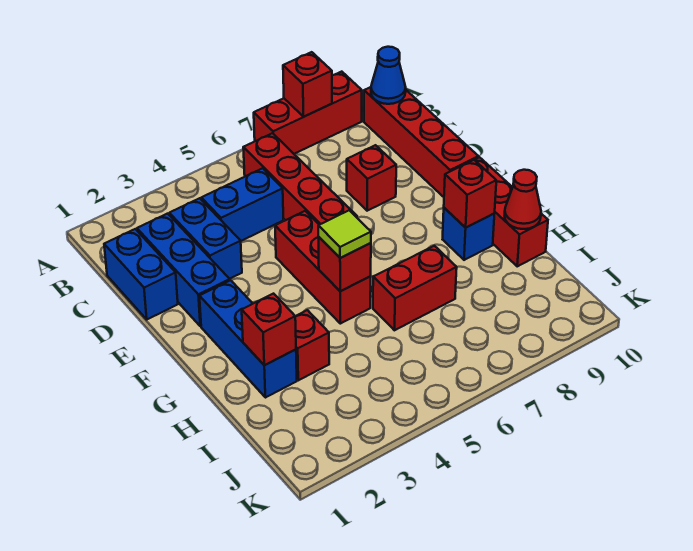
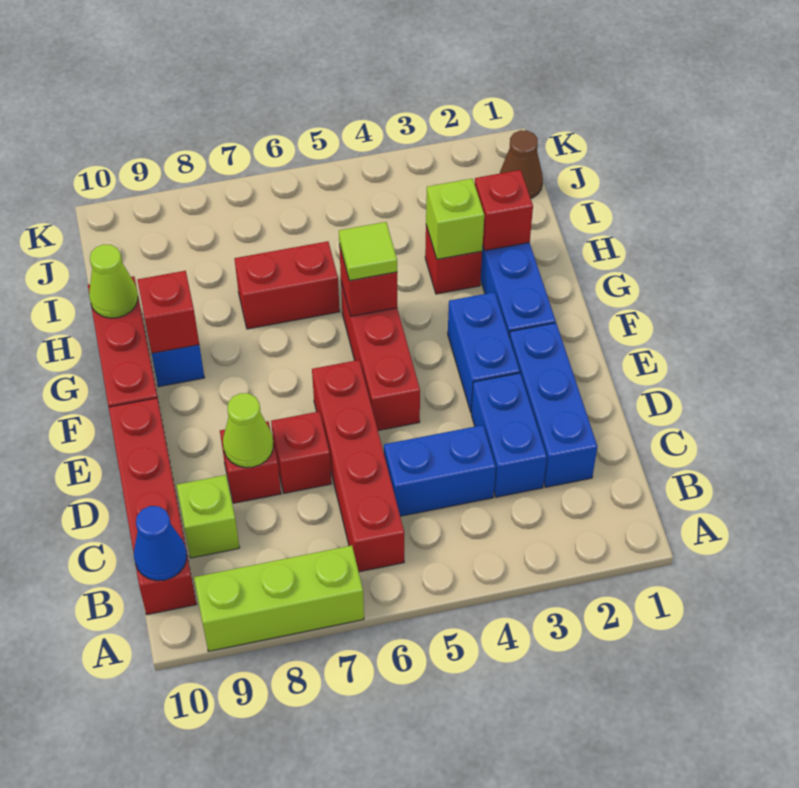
red 1x3 brick [254,72,362,154] -> lime 1x3 brick [194,545,364,651]
red 1x1 brick [283,52,332,117] -> red 1x1 brick moved to [271,412,331,493]
blue 1x2 brick [104,229,178,319] -> blue 1x2 brick moved to [448,292,520,412]
none -> lime 1x1 brick [177,475,240,558]
none -> lime 1x1 cone [223,393,273,468]
none -> lime 1x1 brick [426,178,484,259]
red 1x1 cone [505,170,541,229] -> lime 1x1 cone [89,244,138,318]
none -> brown 1x1 cone [500,130,543,198]

